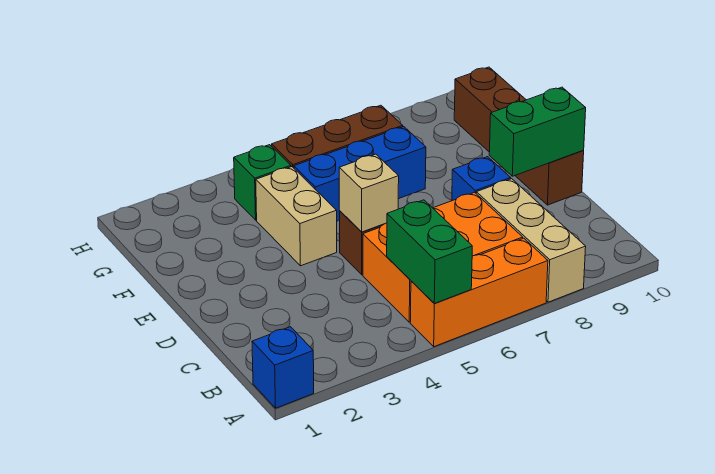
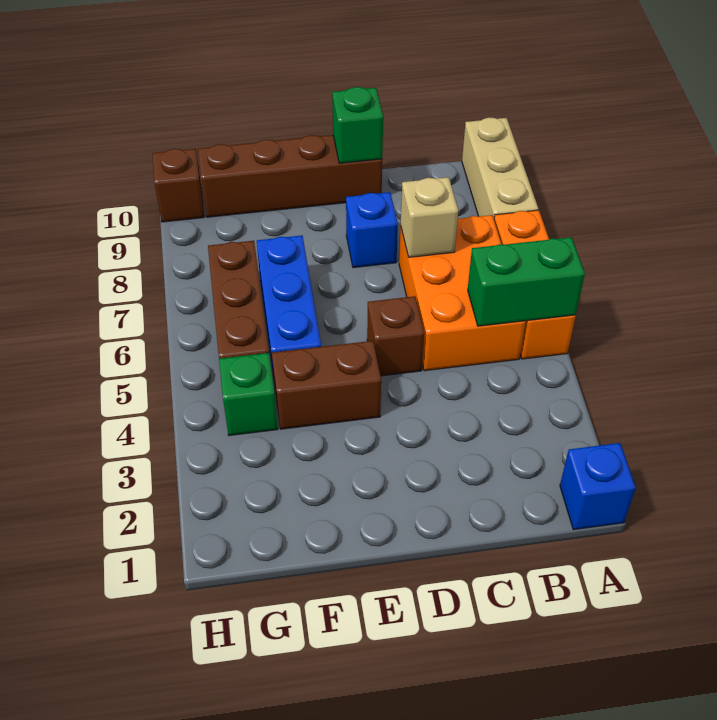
tan 1x3 brick [476,179,586,302] -> tan 1x3 brick turned to [462,118,538,218]
tan 1x1 brick [339,154,399,232] -> tan 1x1 brick moved to [401,177,458,257]
green 1x2 brick [489,87,586,176] -> green 1x1 brick [332,87,383,163]
tan 1x2 brick [256,167,337,266] -> brown 1x2 brick [272,341,381,429]
none -> brown 1x1 brick [153,149,204,222]

